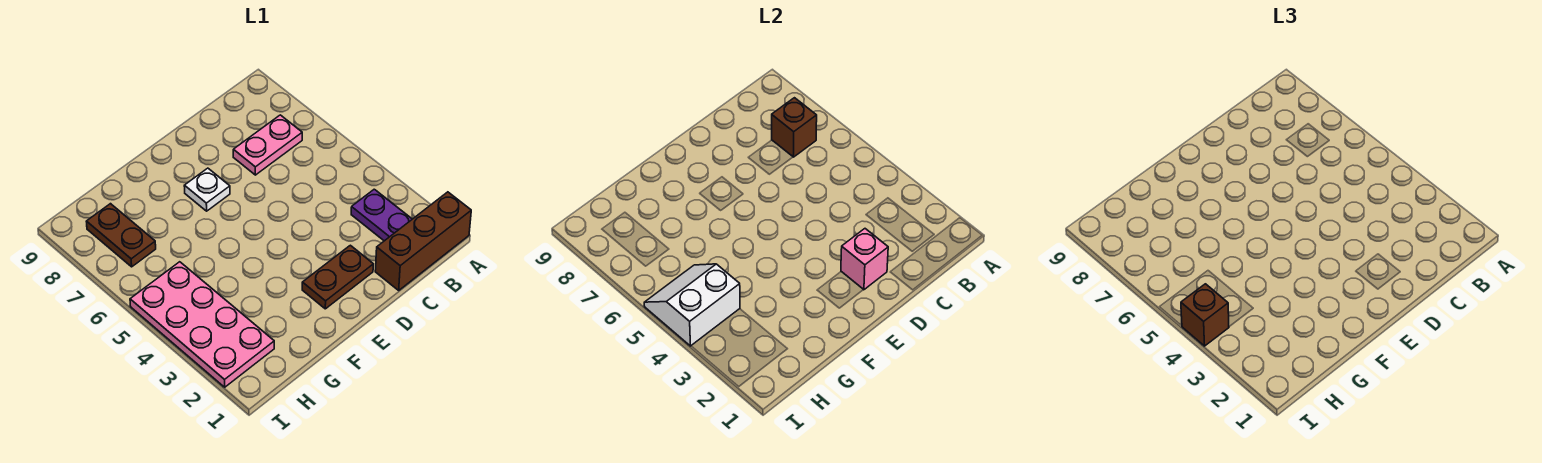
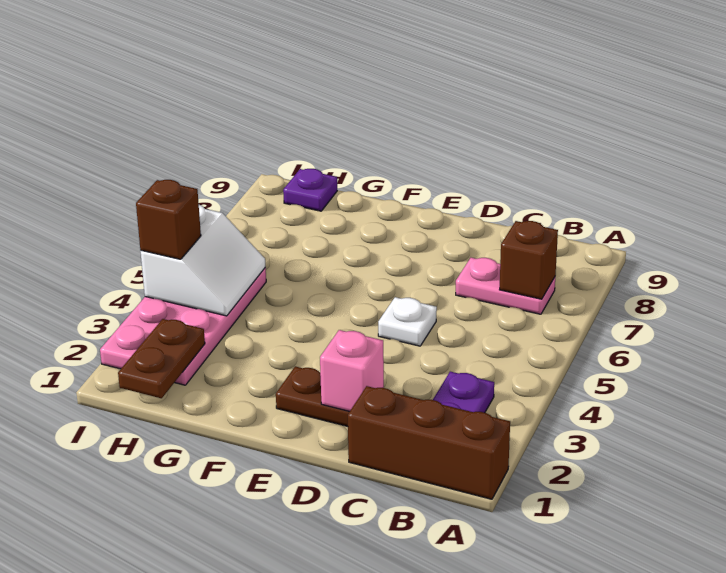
white 1x1 plate [184,168,230,211] -> white 1x1 plate moved to [378,297,437,346]
white 2x2 slope [644,264,740,346] -> white 2x2 slope turned to [141,205,266,316]
brown 1x2 plate [86,204,156,267] -> brown 1x2 plate moved to [118,319,205,398]
none -> purple 1x1 plate [283,169,337,211]

